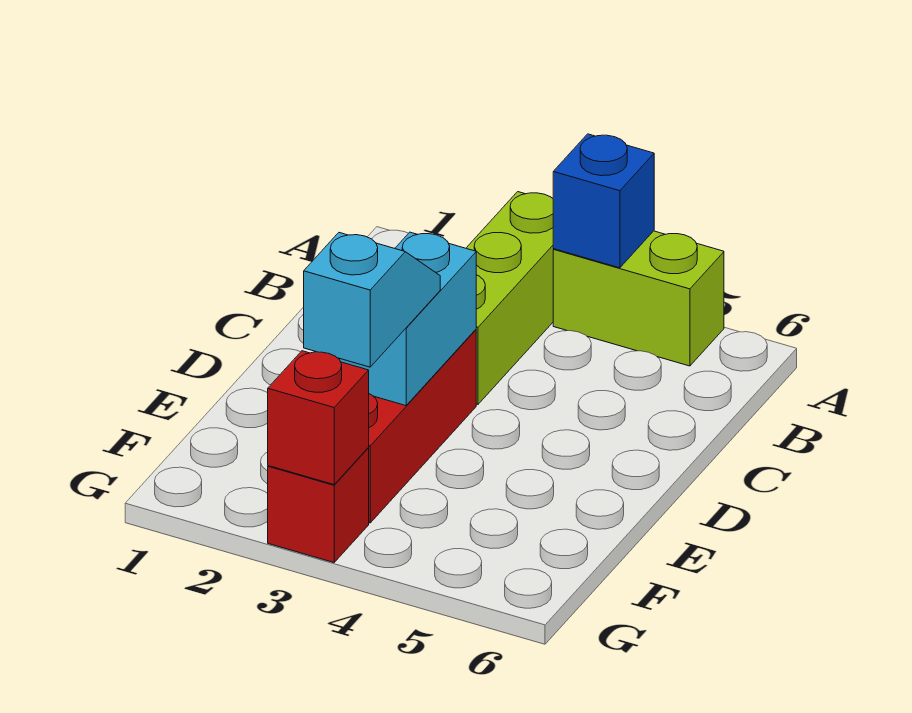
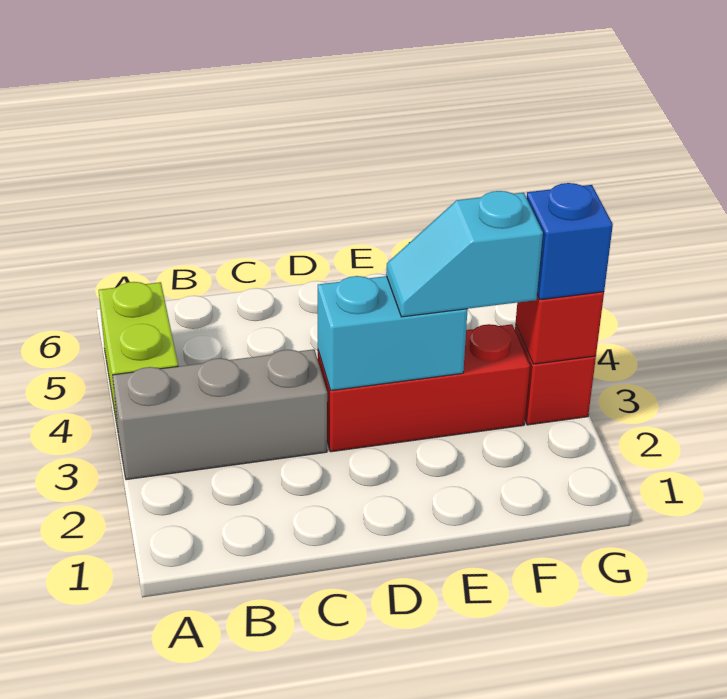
lime 1x3 brick [466,192,554,404] -> grey 1x3 brick [113,349,327,480]
blue 1x1 brick [553,134,654,268] -> blue 1x1 brick moved to [527,183,613,300]

